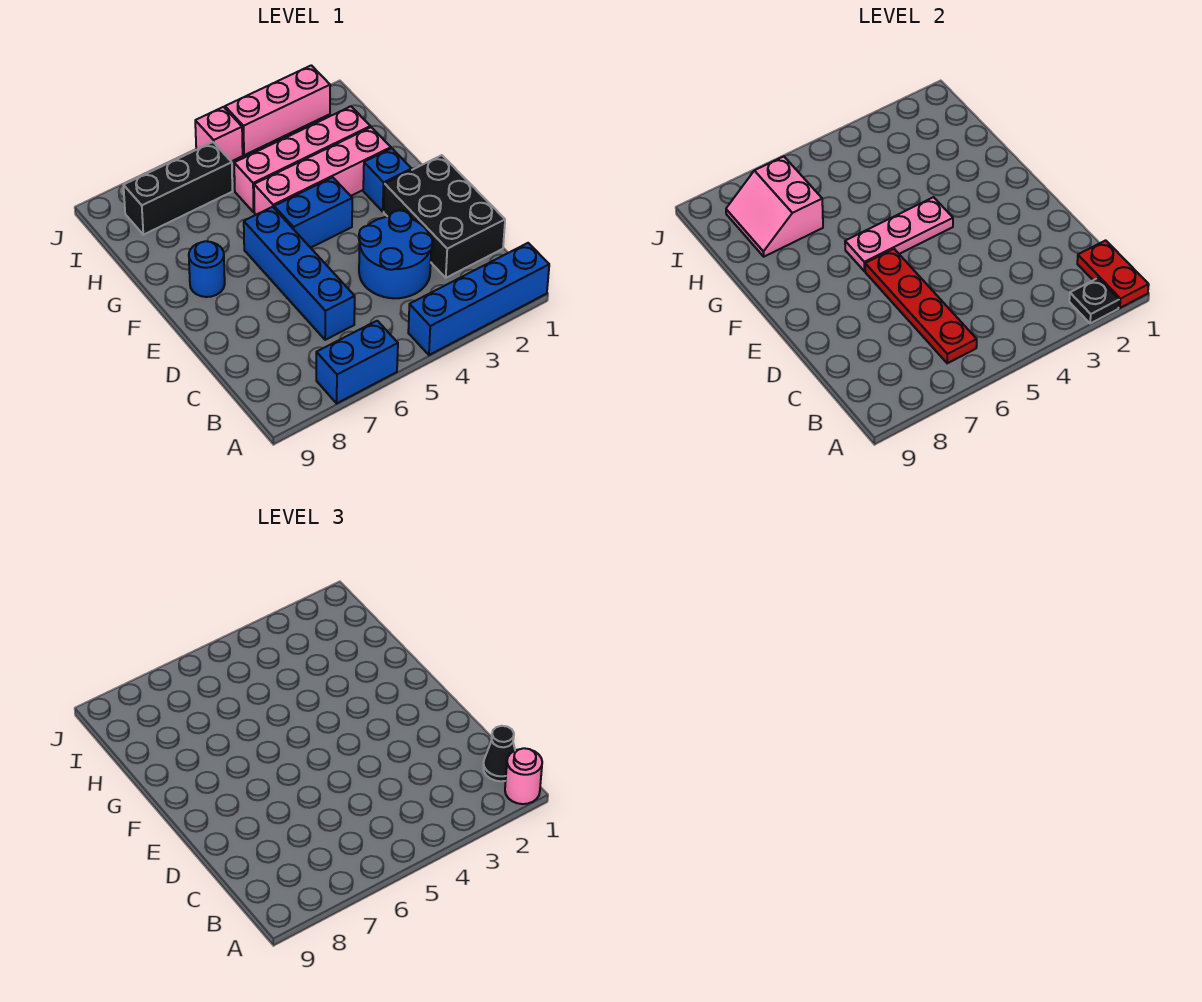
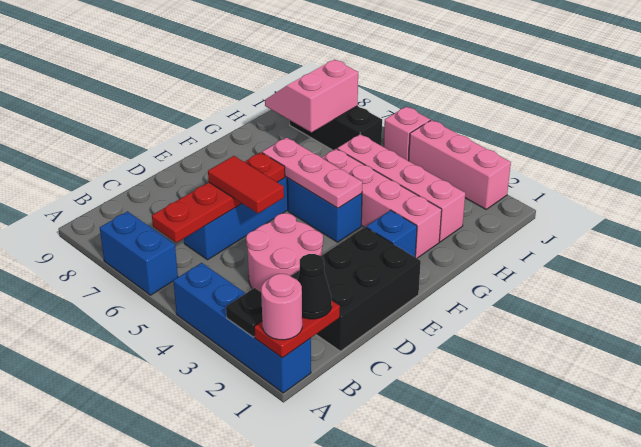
blue 2x2 round brick [359,210,433,298] -> pink 2x2 round brick [246,213,323,292]
none -> red 1x2 tile [208,156,284,213]
blue 1x1 round brick [189,241,225,297] -> none

